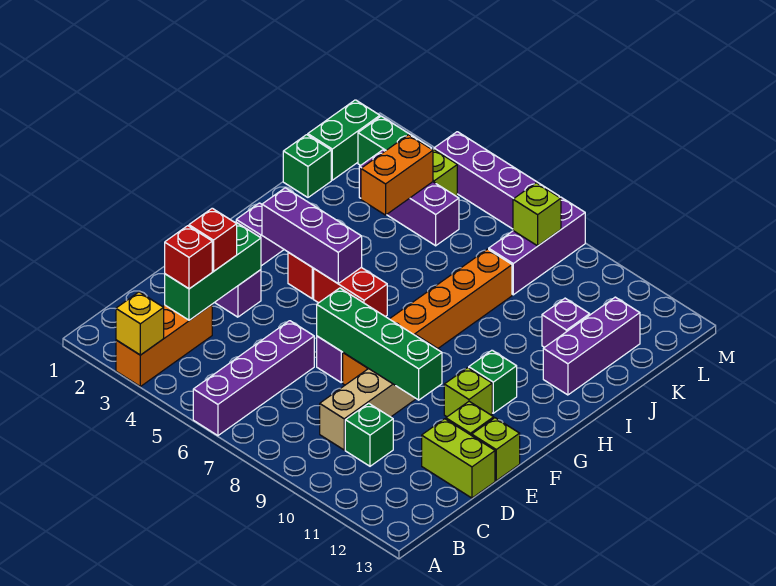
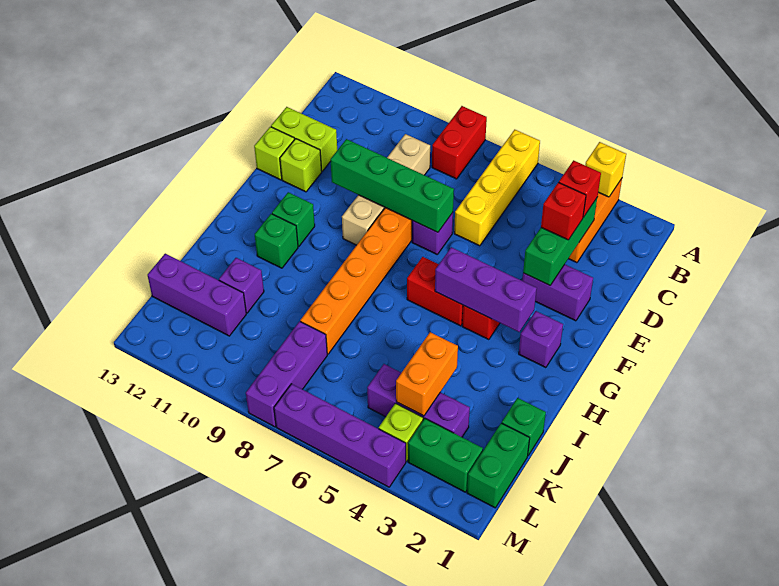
purple 1x4 brick [193,321,314,436] -> yellow 1x4 brick [454,130,540,246]
none -> red 1x2 brick [432,106,487,179]
green 1x1 brick [345,403,393,466] -> green 1x1 brick moved to [255,214,298,268]
lime 1x1 brick [444,368,492,417] -> none
purple 1x3 brick [543,297,640,395] -> purple 1x3 brick turned to [148,254,246,336]
lime 1x1 brick [513,183,561,246] -> none

